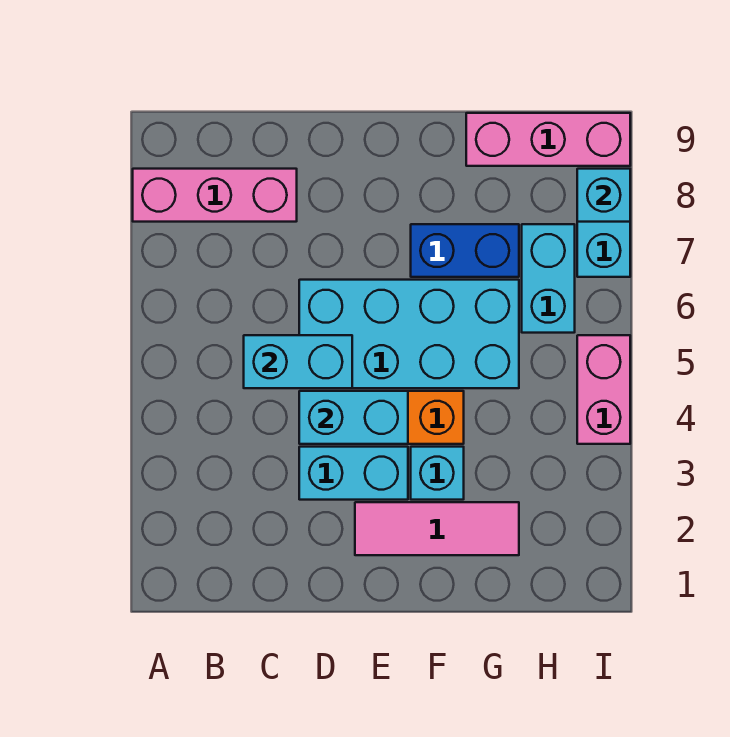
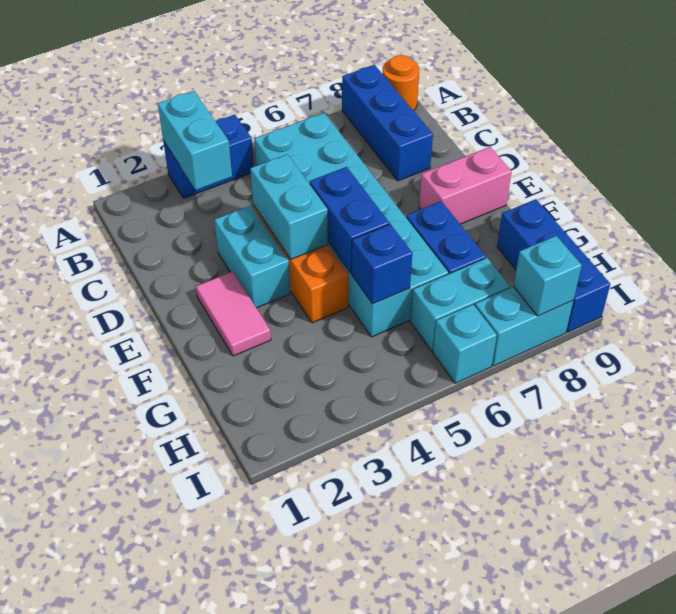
none -> blue 1x2 brick [163,115,254,198]
pink 1x3 brick [133,169,297,222] -> blue 1x3 brick [342,65,433,181]
none -> orange 1x1 round brick [383,55,419,111]
cyan 1x2 brick [244,335,352,388] -> cyan 1x2 brick moved to [158,91,232,190]
cyan 2x4 brick [299,280,519,388] -> cyan 2x6 brick [254,113,448,337]
pink 1x3 tile [355,502,519,555] -> pink 1x2 tile [196,272,271,356]
none -> blue 1x2 brick [309,167,389,273]
cyan 1x1 brick [411,447,464,500] -> cyan 1x1 brick moved to [433,305,497,383]
none -> blue 1x1 brick [352,224,412,304]
pink 1x3 brick [466,113,630,166] -> blue 1x3 brick [497,199,610,332]
pink 1x2 brick [577,335,630,444] -> pink 1x2 brick moved to [419,147,512,224]

